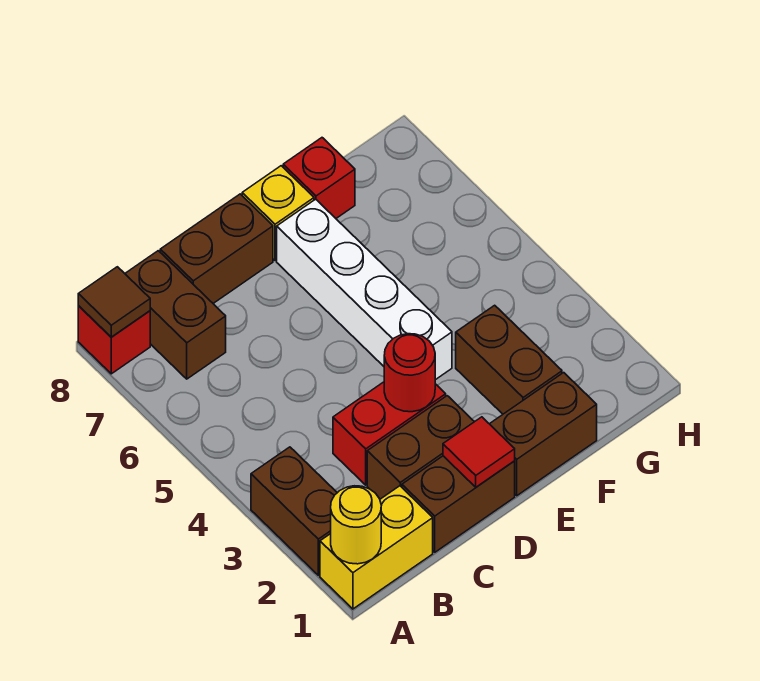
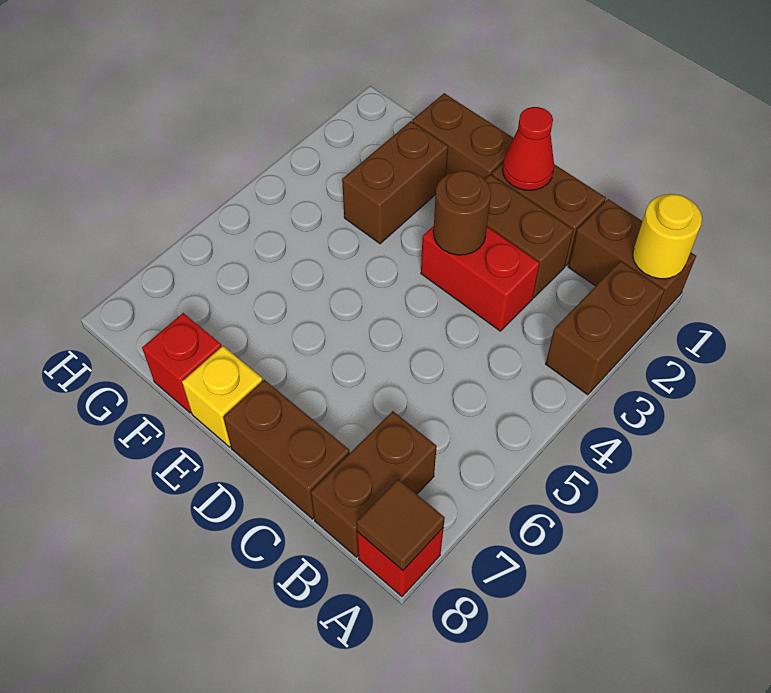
yellow 1x2 brick [320,486,433,609] -> brown 1x2 brick [568,199,696,324]
red 1x1 tile [443,417,515,487] -> red 1x1 cone [503,107,554,190]
red 1x1 round brick [384,334,435,412] -> brown 1x1 round brick [433,171,491,255]
white 1x4 brick [277,199,452,380] -> none

